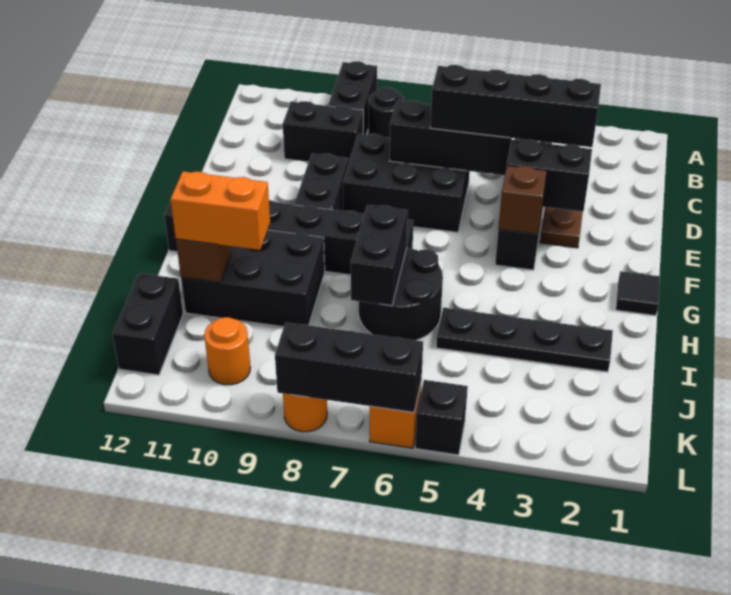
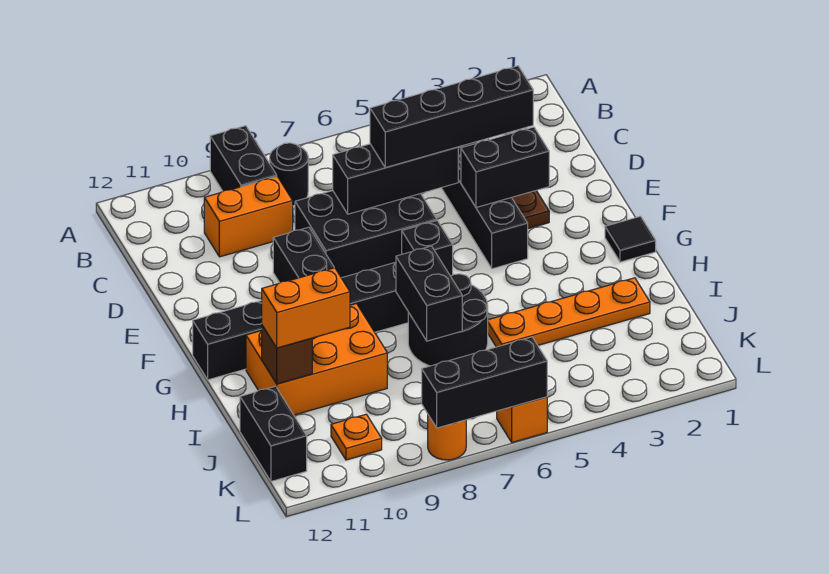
black 1x2 brick [283,101,363,163] -> orange 1x2 brick [204,177,293,257]
brown 1x1 brick [498,166,547,234] -> none
black 2x3 brick [181,230,325,327] -> orange 2x3 brick [246,303,387,415]
black 1x4 plate [436,307,613,372] -> orange 1x4 plate [488,278,650,347]
orange 1x1 round brick [204,317,250,385] -> orange 1x1 plate [331,414,382,460]
black 1x1 brick [415,380,468,455] -> black 1x1 brick moved to [402,221,453,276]

